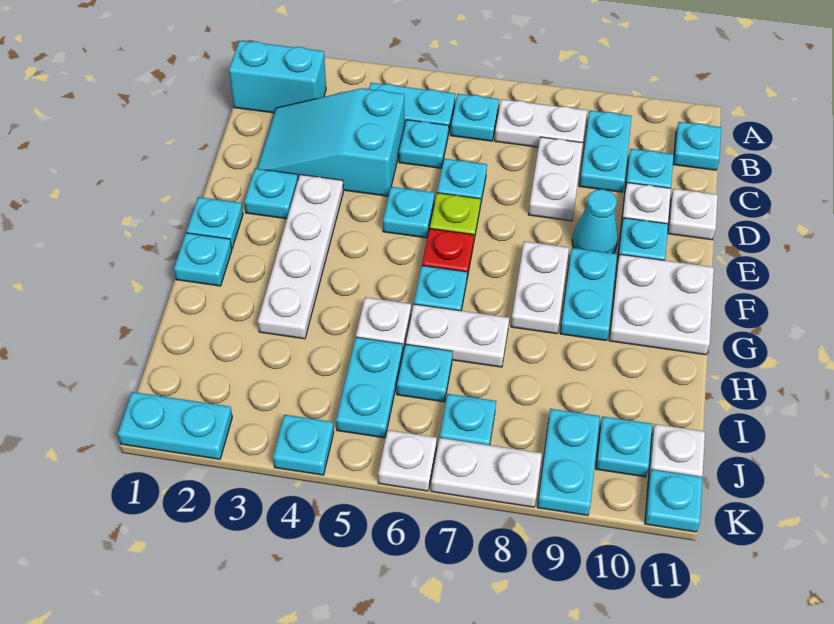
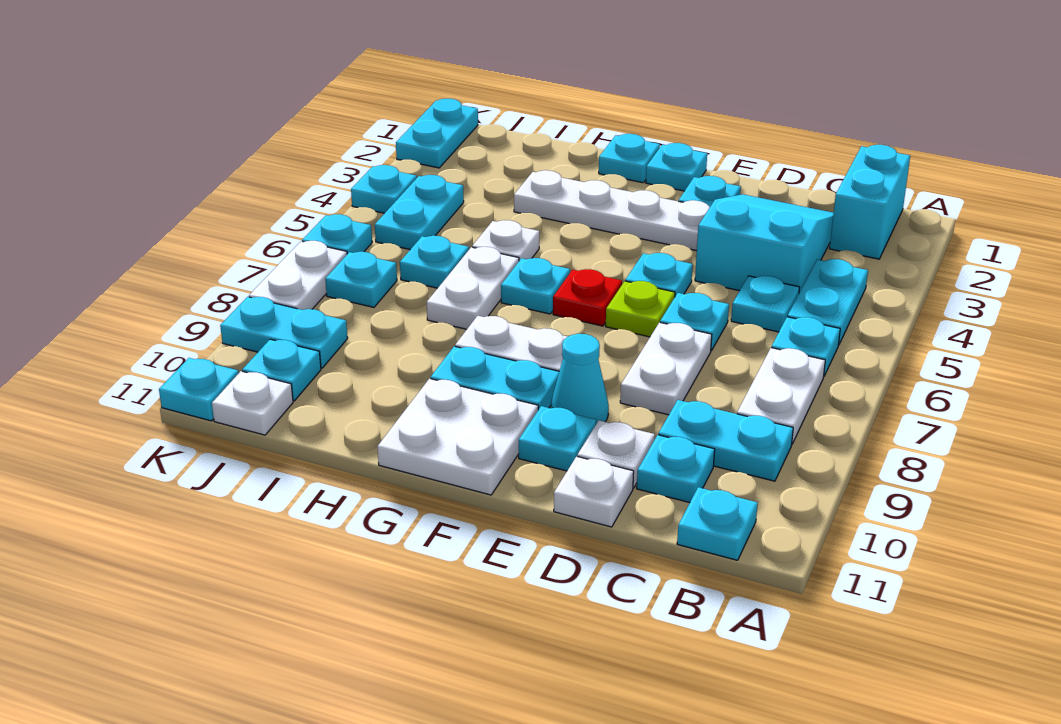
white 1x2 plate [528,137,583,221] -> white 1x2 plate turned to [620,322,712,415]
cyan 1x2 plate [336,337,403,438] -> cyan 1x2 plate turned to [375,175,464,249]
white 1x1 plate [378,430,437,491] -> cyan 1x1 plate [302,214,372,254]

